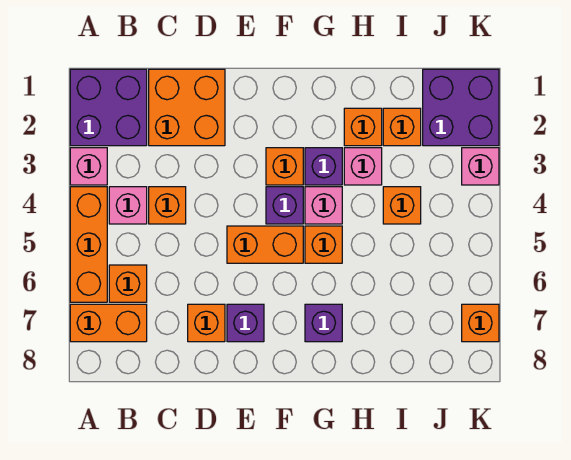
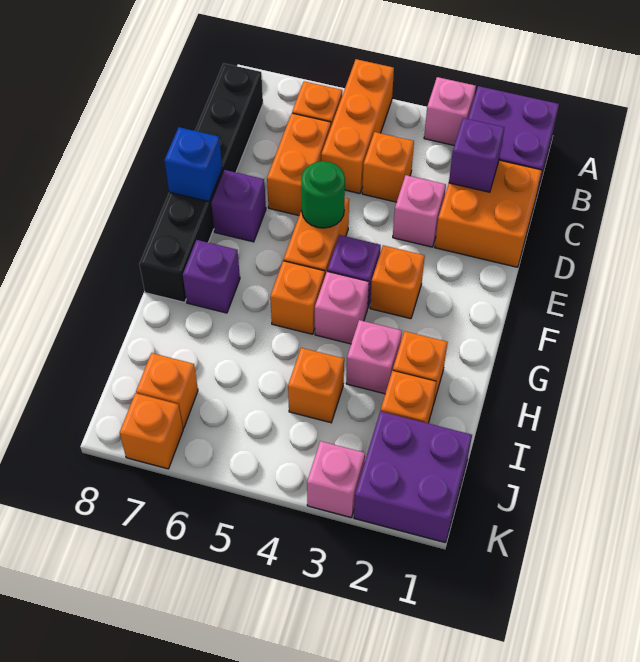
orange 1x3 brick [70,187,107,302] -> orange 1x3 brick turned to [321,59,394,194]
orange 1x2 brick [70,304,147,342] -> orange 1x2 brick moved to [267,113,331,215]
pink 1x1 brick [109,187,147,224] -> pink 1x1 brick moved to [393,175,446,247]
none -> black 1x6 brick [139,63,263,302]
orange 1x1 brick [188,304,225,342] -> orange 1x1 brick moved to [136,353,198,428]
none -> green 1x1 round brick [301,161,345,228]
none -> blue 1x1 brick [164,127,222,202]
purple 1x1 brick [305,148,342,185] -> purple 1x1 brick moved to [449,118,505,192]

